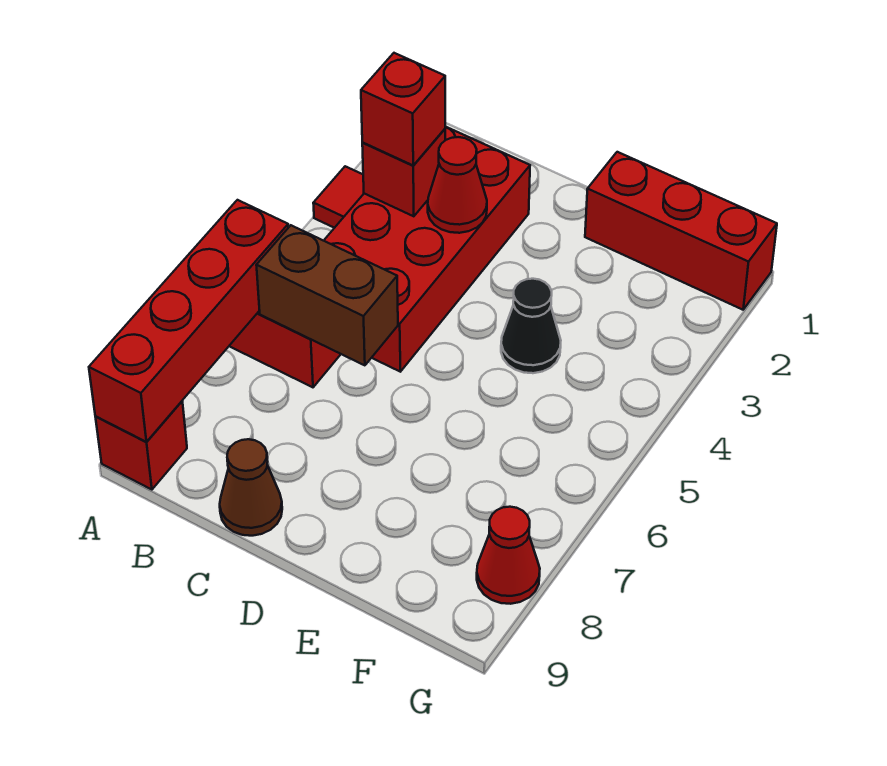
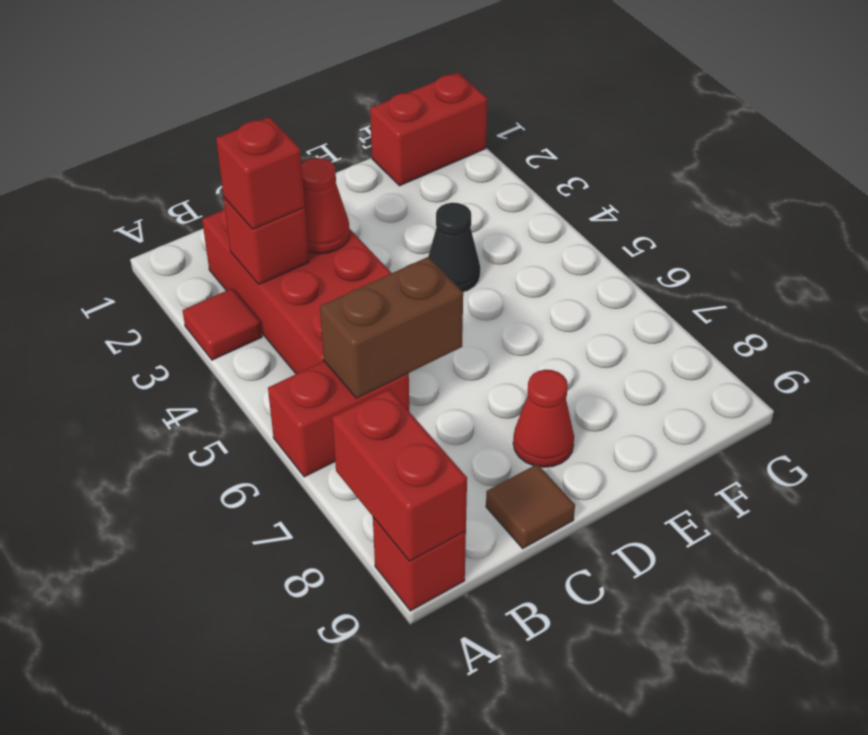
red 1x4 brick [89,200,288,442] -> red 1x2 brick [332,389,467,561]
brown 1x1 cone [220,439,282,536] -> brown 1x1 tile [486,464,575,548]
red 1x3 brick [585,152,777,310] -> red 1x2 brick [370,73,487,186]
red 1x1 cone [477,507,540,604] -> red 1x1 cone moved to [513,370,574,467]

